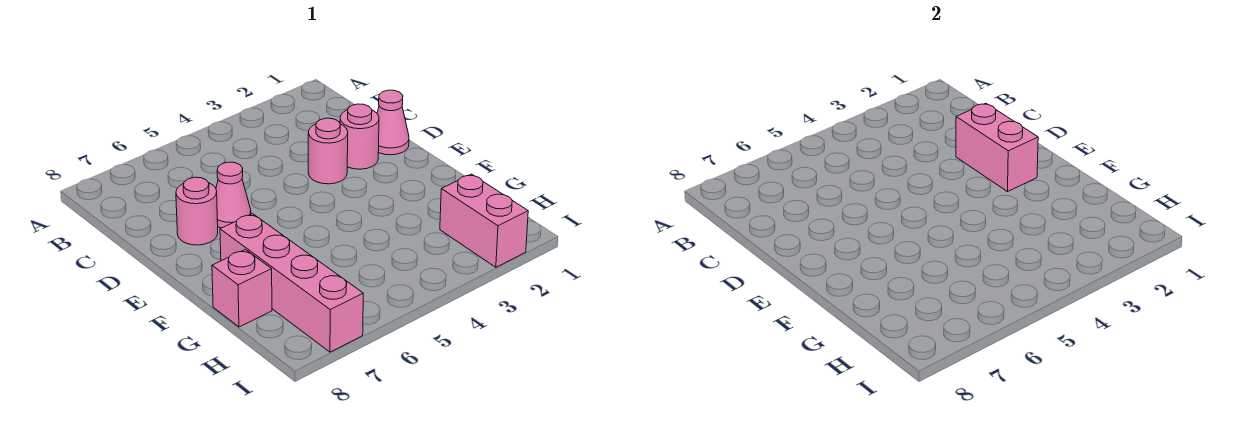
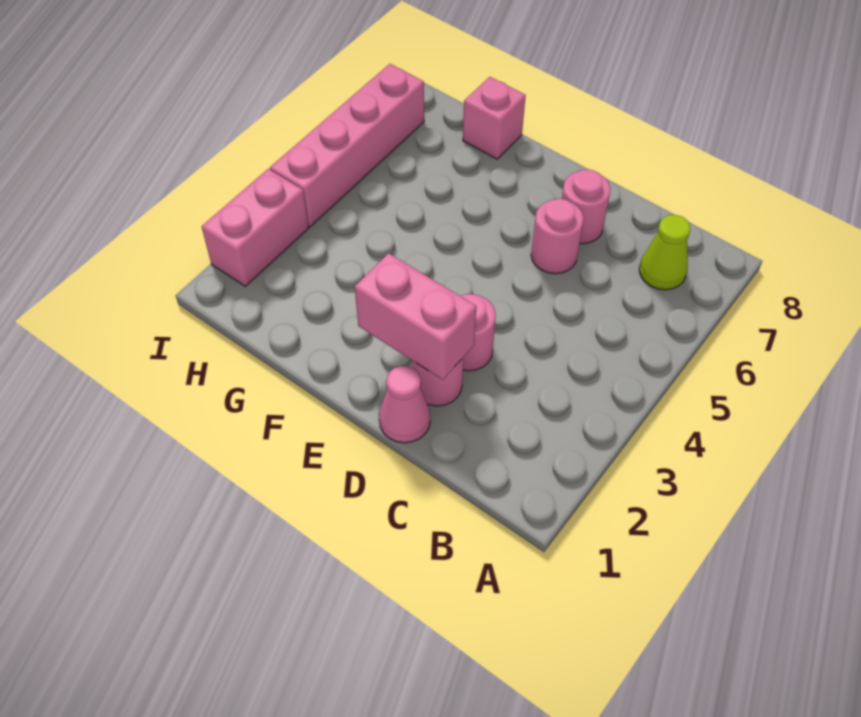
none -> lime 1x1 cone [639,215,690,290]
pink 1x1 cone [216,162,251,228] -> pink 1x1 round brick [531,199,584,274]
pink 1x4 brick [220,214,363,352] -> pink 1x4 brick turned to [270,64,424,227]
pink 1x2 brick [440,174,528,267] -> pink 1x2 brick turned to [202,169,309,286]

